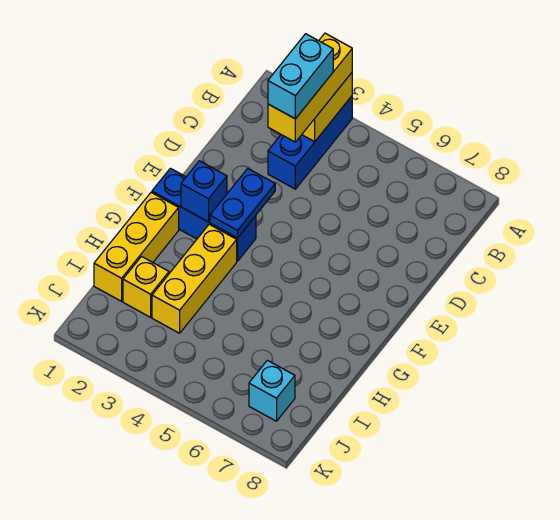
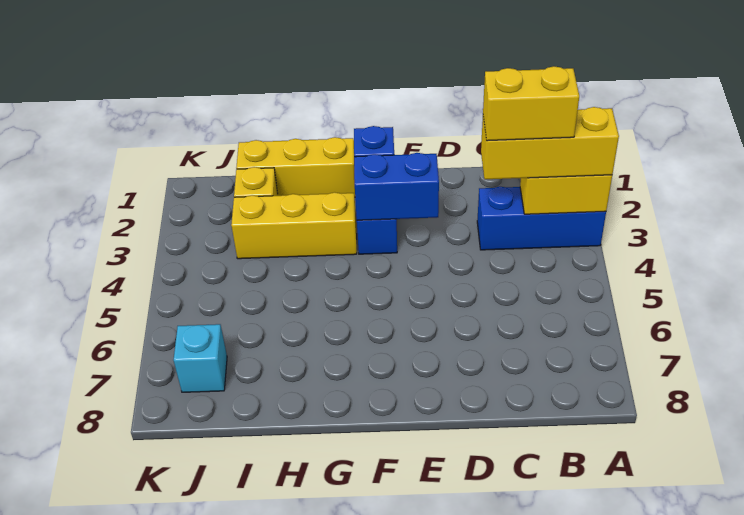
cyan 1x2 brick [268,34,333,119] -> yellow 1x2 brick [483,66,579,141]
blue 1x2 plate [210,169,275,238] -> blue 1x2 brick [354,153,439,220]

